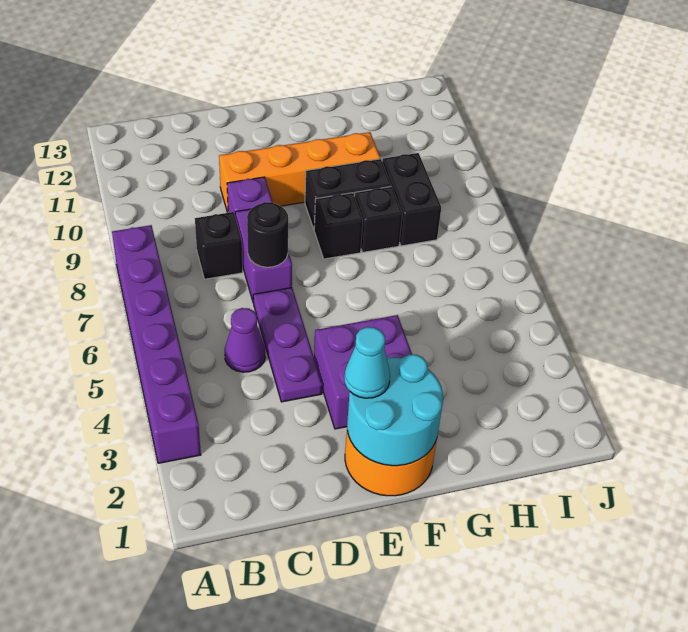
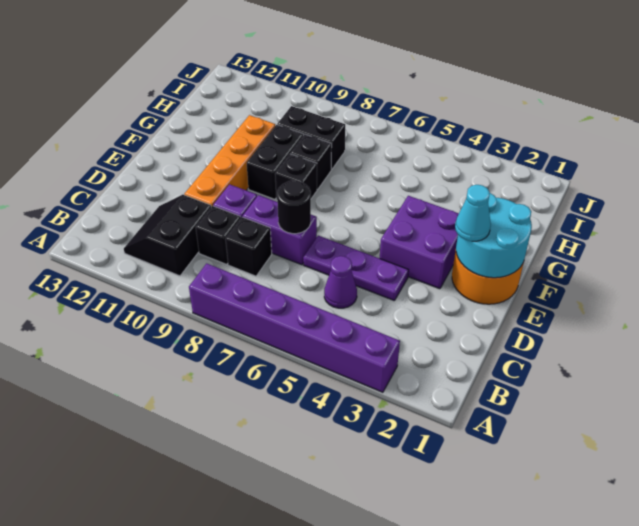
none -> black 2x2 slope [124,195,211,276]
none -> black 1x1 brick [196,206,240,264]

